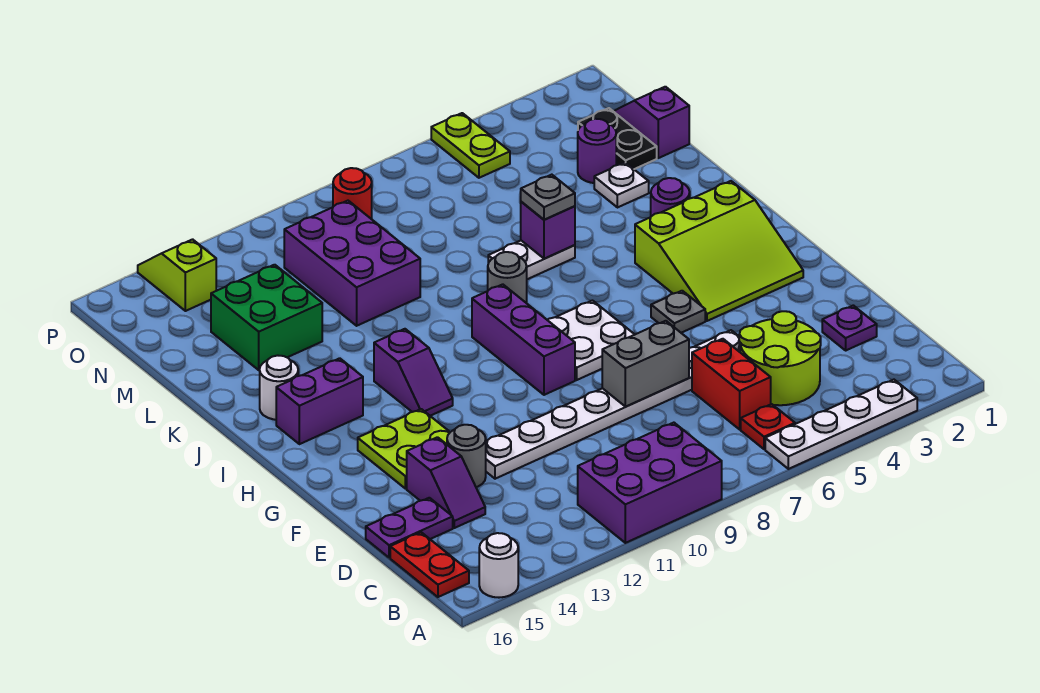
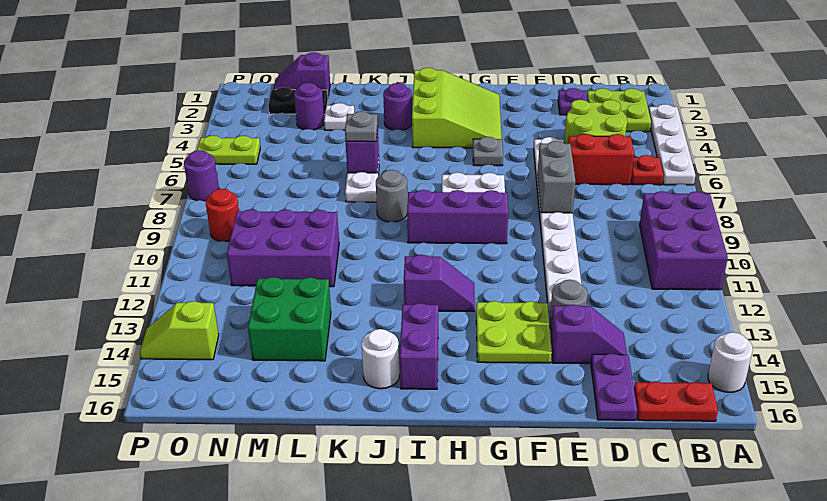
none -> lime 2x2 plate [587,88,651,132]
none -> purple 1x1 round brick [184,150,219,201]

